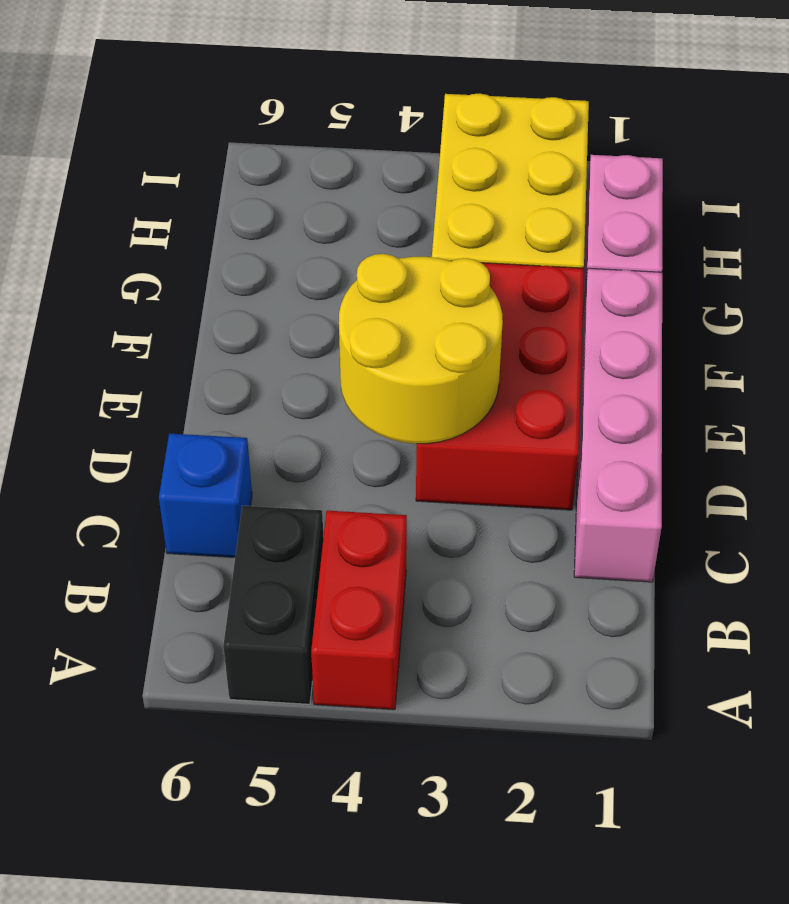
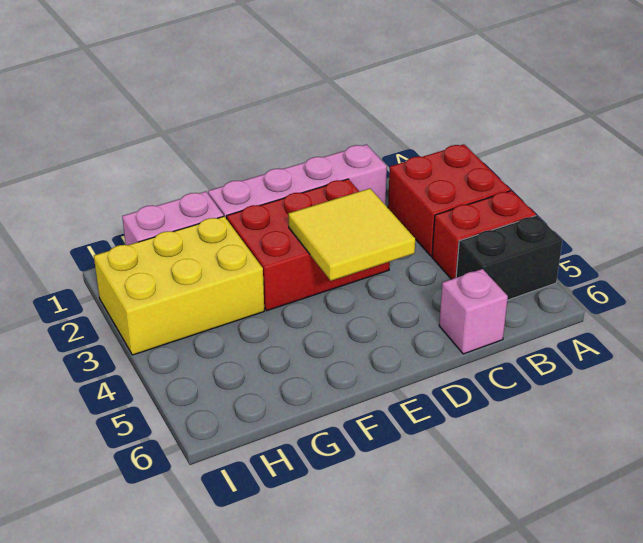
none -> red 2x2 brick [388,144,510,256]
blue 1x1 brick [159,433,252,557] -> pink 1x1 brick [439,269,508,354]
yellow 2x2 round brick [339,254,503,444] -> yellow 2x2 tile [288,189,415,281]

